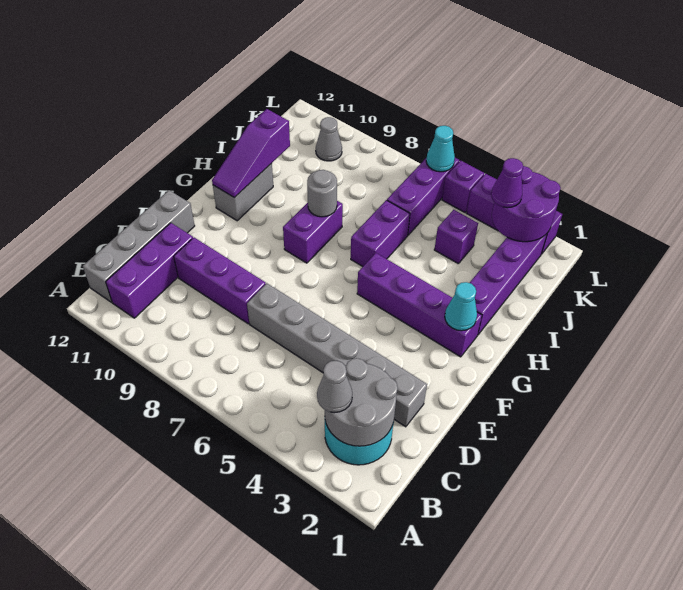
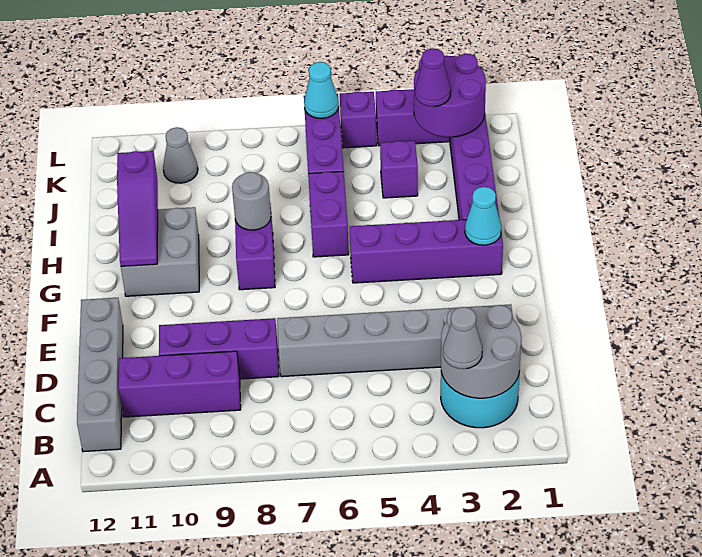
purple 1x3 brick [106,223,193,318] -> purple 1x3 brick turned to [118,351,241,417]
grey 1x2 brick [213,163,273,221] -> grey 2x2 brick [121,207,199,296]

